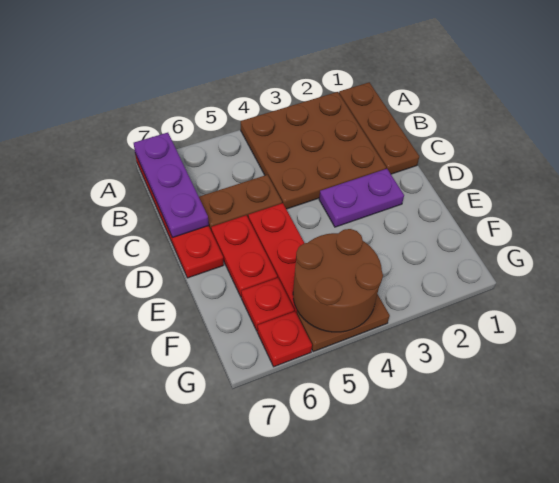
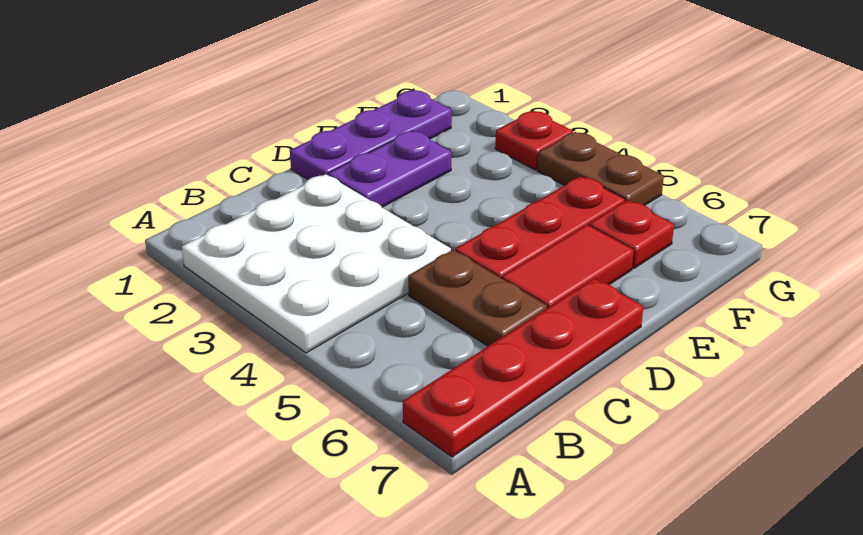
brown 1x3 plate [339,82,419,174] -> none
brown 3x3 plate [241,92,386,209] -> white 3x3 plate [182,174,451,353]
purple 1x3 plate [134,133,209,238] -> purple 1x3 plate moved to [290,90,452,179]
purple 1x2 plate [319,169,404,227] -> purple 1x2 plate turned to [328,131,451,207]
red 1x2 plate [211,215,277,297] -> red 1x2 tile [502,225,634,308]
brown 2x2 round brick [293,229,383,332] -> none
red 1x1 plate [257,311,312,367] -> red 1x1 plate moved to [495,111,573,170]

